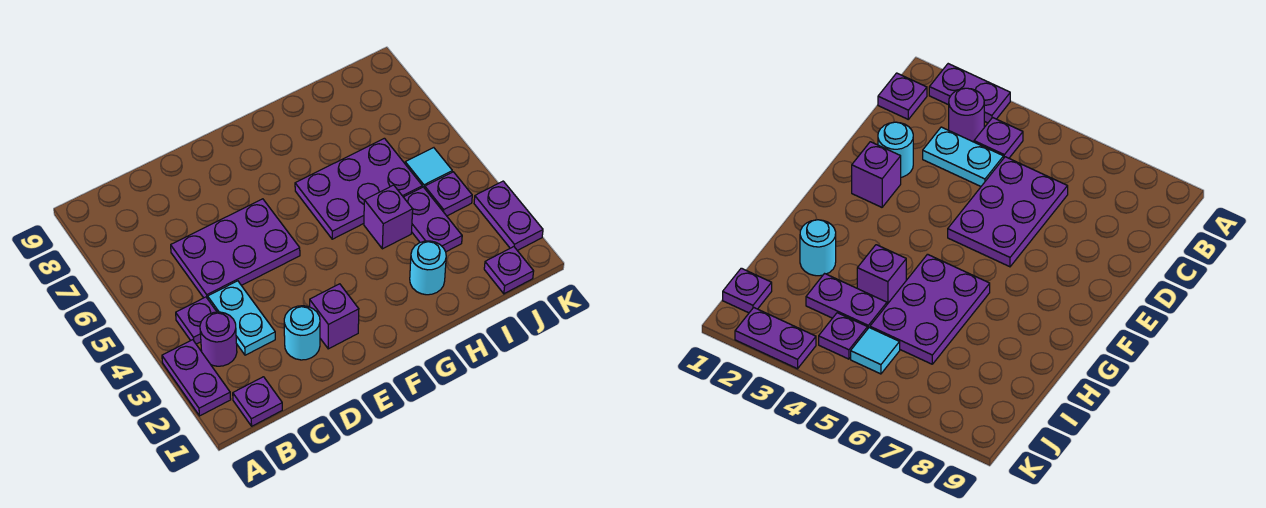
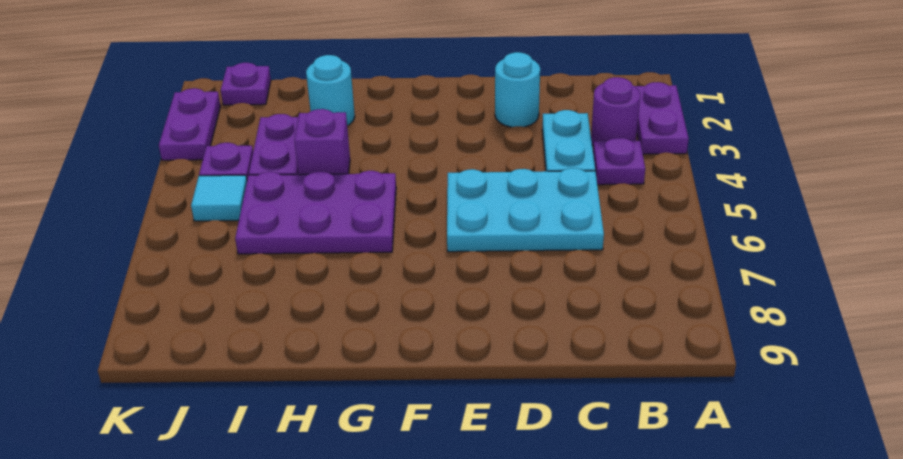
purple 1x1 plate [233,377,282,426] -> none
purple 2x3 plate [171,199,300,299] -> cyan 2x3 plate [447,168,604,252]
purple 1x1 brick [310,284,359,349] -> none

